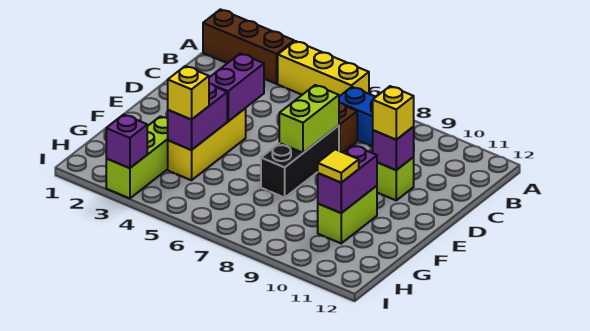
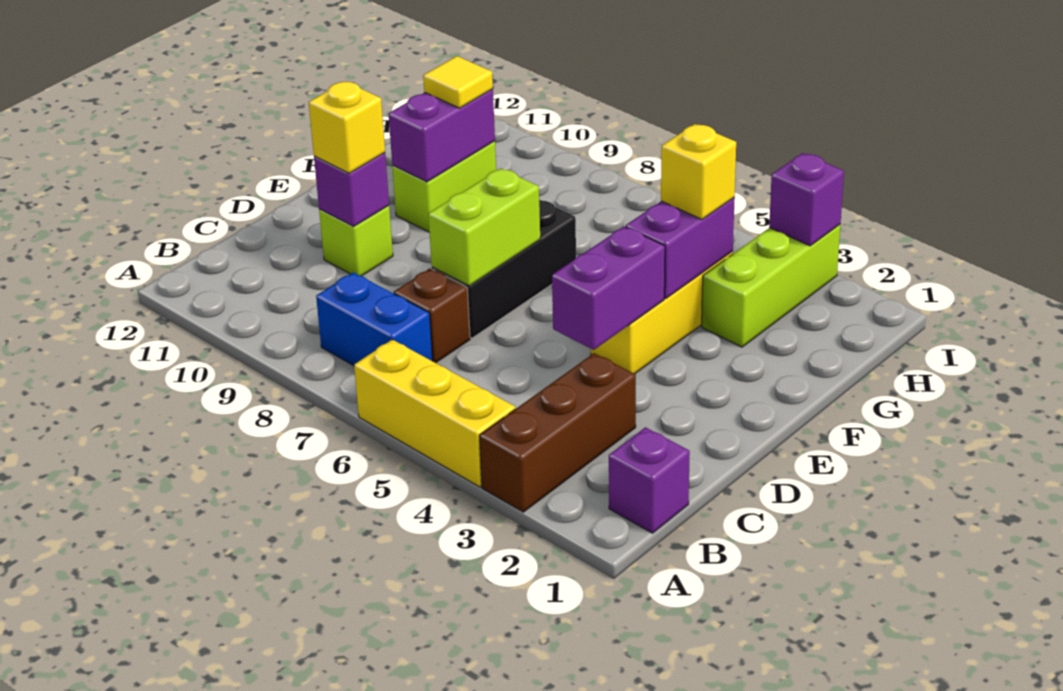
brown 1x3 brick [203,9,294,84] -> brown 1x3 brick turned to [479,353,636,512]
none -> purple 1x1 brick [609,427,690,533]

